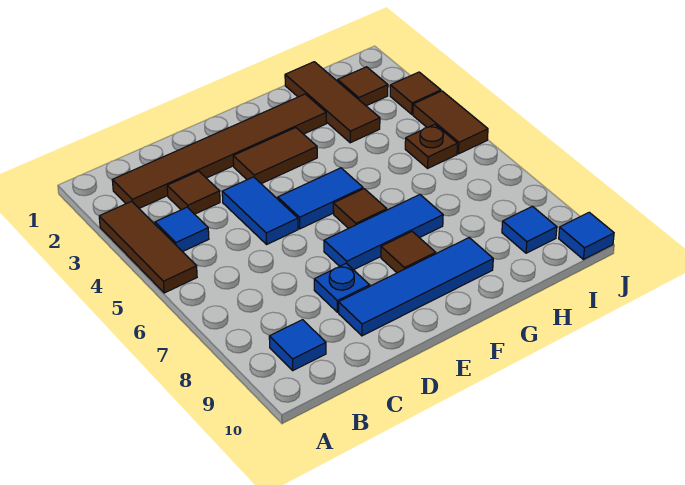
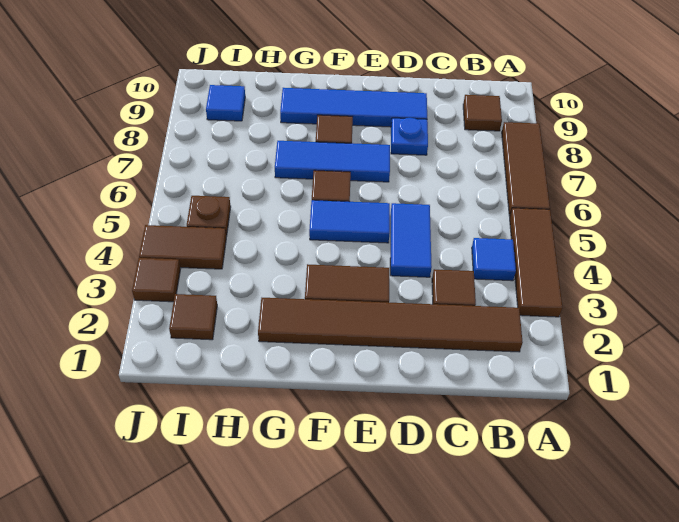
blue 1x1 tile [269,320,326,370] -> brown 1x1 tile [463,95,502,131]
brown 1x3 tile [285,62,380,143] -> brown 1x3 tile moved to [502,122,550,216]
brown 1x2 tile [413,91,488,154] -> brown 1x2 tile turned to [139,225,226,269]
blue 1x1 tile [559,212,614,260] -> none

